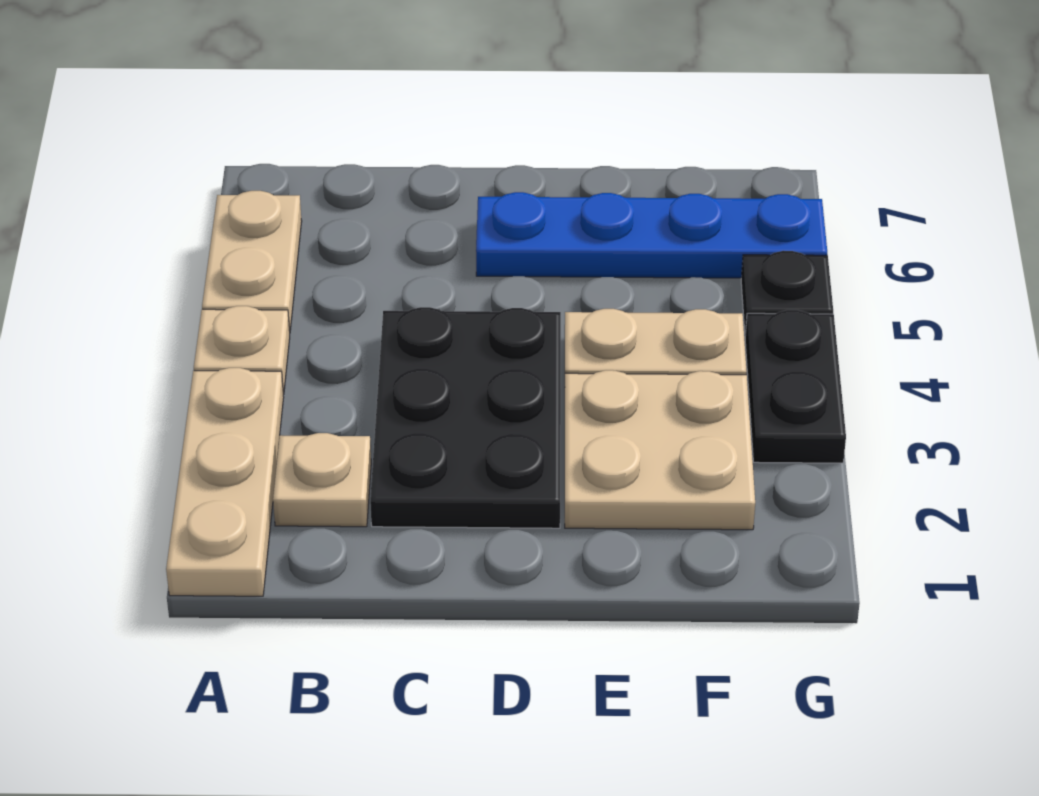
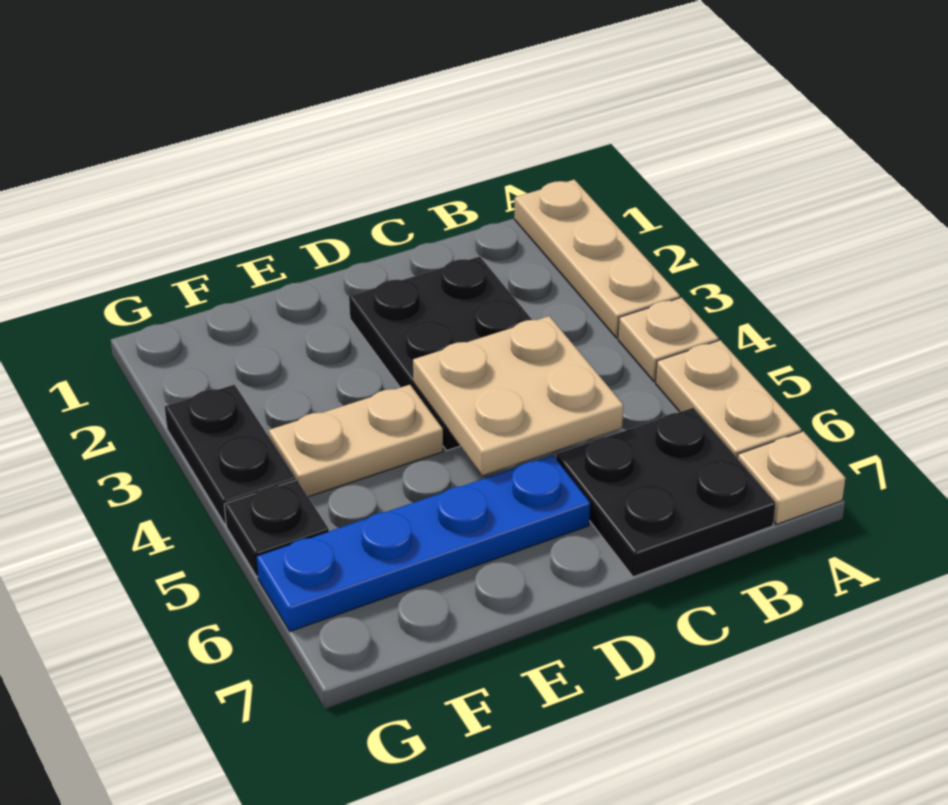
tan 1x1 plate [273,433,371,527] -> tan 1x1 plate moved to [737,431,845,525]
none -> black 2x2 plate [556,408,776,577]
tan 2x2 plate [565,370,755,530] -> tan 2x2 plate moved to [413,316,623,475]

